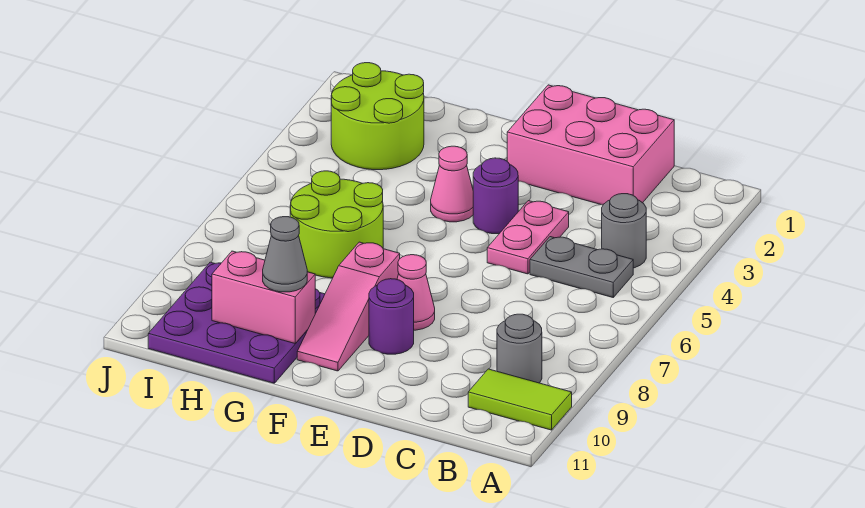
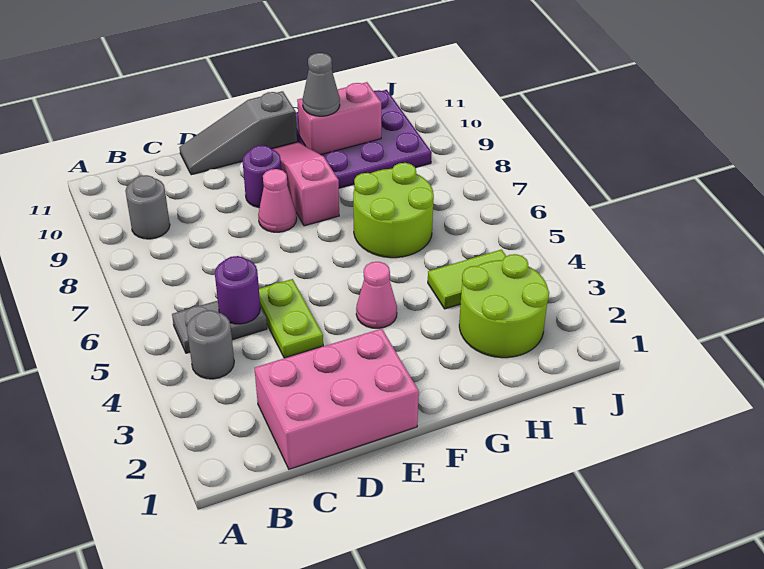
lime 1x2 tile [468,369,572,430] -> lime 1x2 tile moved to [428,250,506,309]
pink 1x2 plate [487,201,569,274] -> lime 1x2 plate [259,279,323,358]
none -> grey 1x3 slope [179,91,297,175]
purple 1x1 round brick [473,158,518,234] -> purple 1x1 round brick moved to [215,256,260,324]

